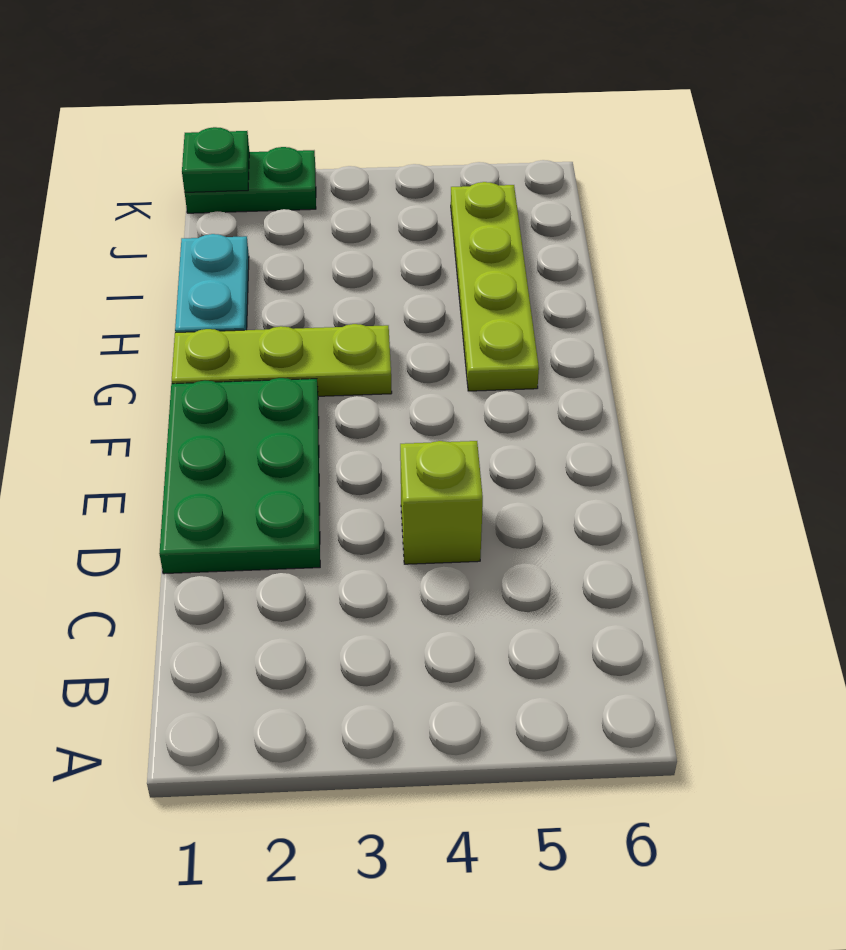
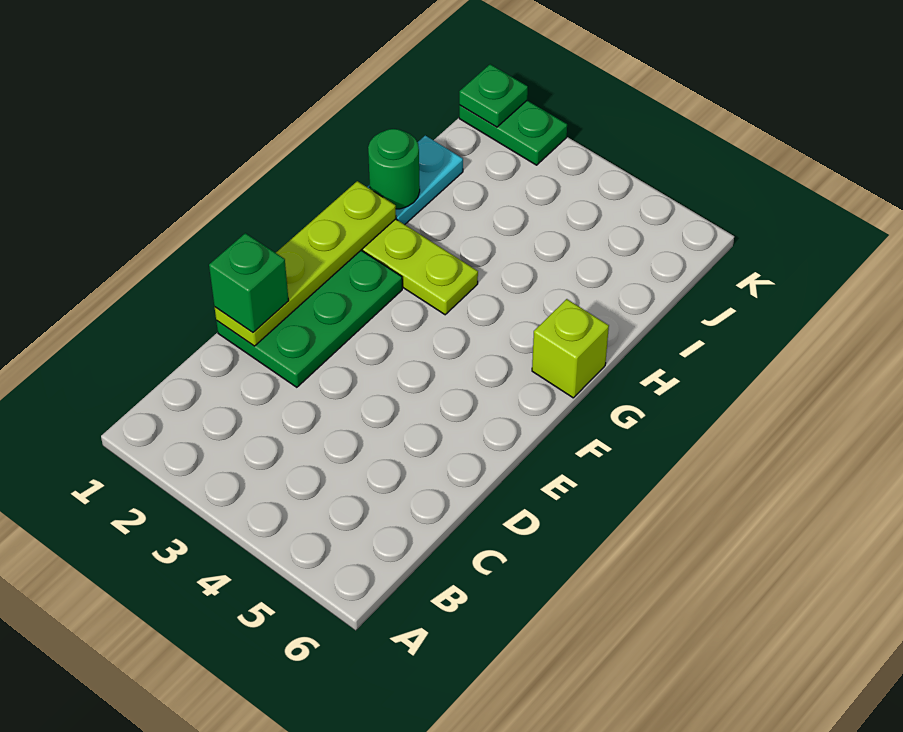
none -> green 1x1 brick [209,233,289,332]
lime 1x1 brick [400,441,483,564] -> lime 1x1 brick moved to [532,299,609,398]
lime 1x4 plate [451,182,539,391] -> lime 1x4 plate moved to [215,181,396,346]
none -> green 1x1 round brick [368,129,420,209]

